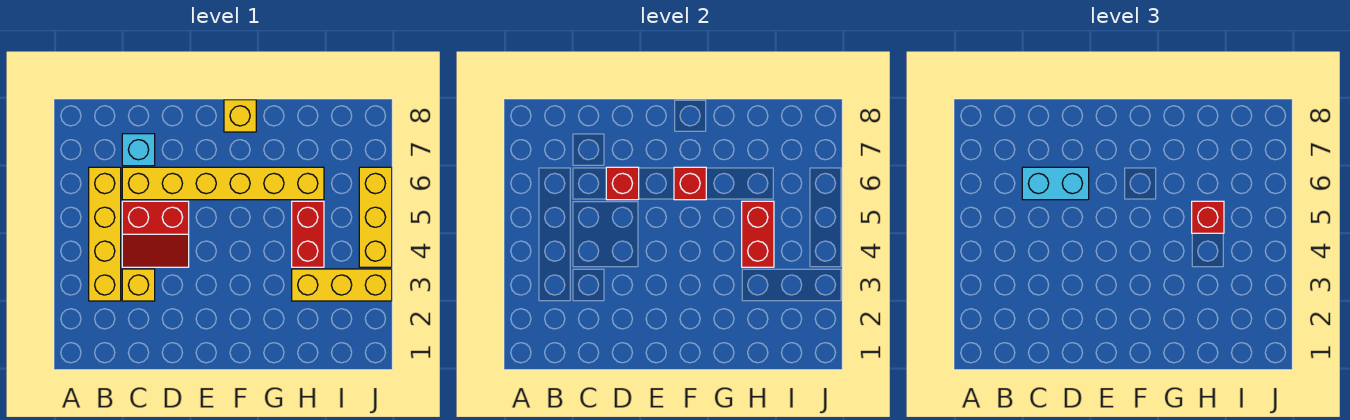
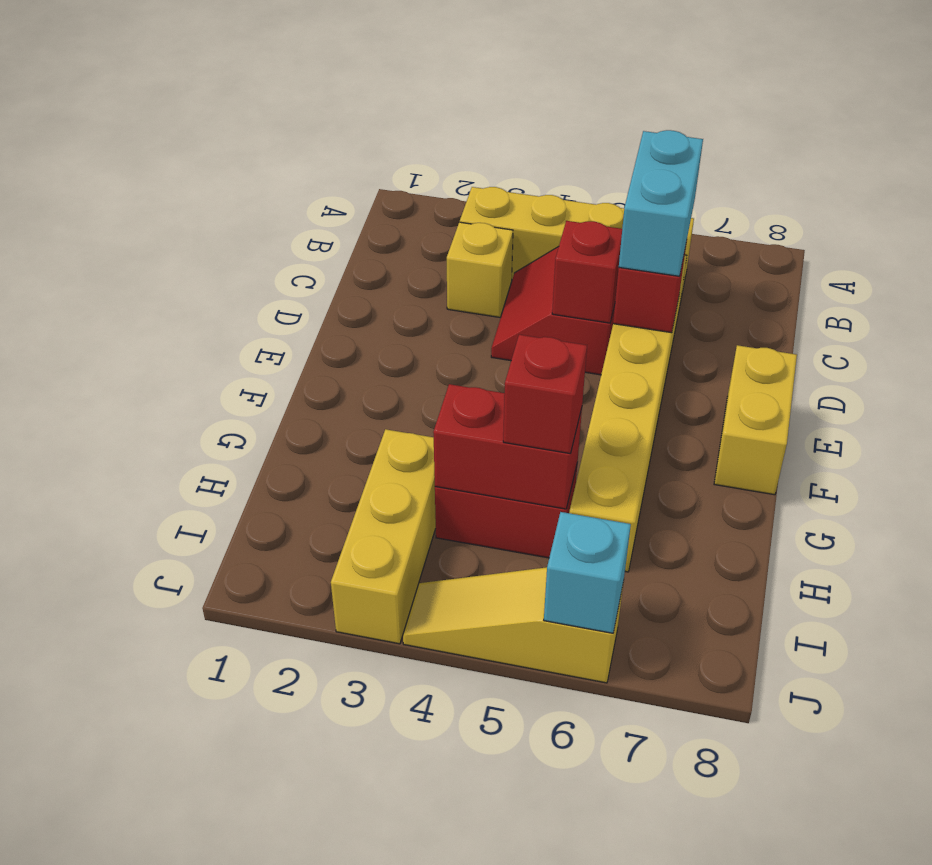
cyan 1x1 brick [122,134,155,166] -> cyan 1x1 brick moved to [544,512,631,633]
red 1x1 brick [674,167,706,200] -> red 1x1 brick moved to [552,221,622,323]
yellow 1x1 brick [224,100,256,132] -> yellow 1x2 brick [714,345,797,495]
yellow 1x3 brick [359,167,392,267] -> yellow 1x3 slope [403,567,624,683]

